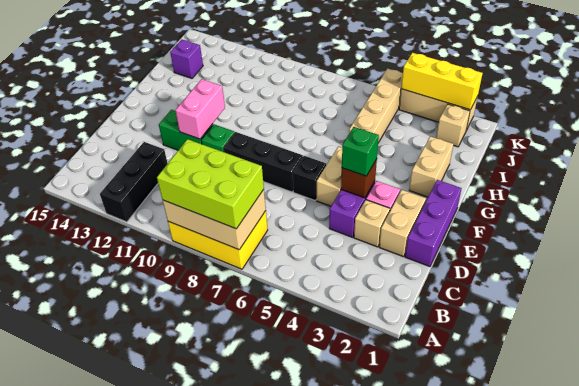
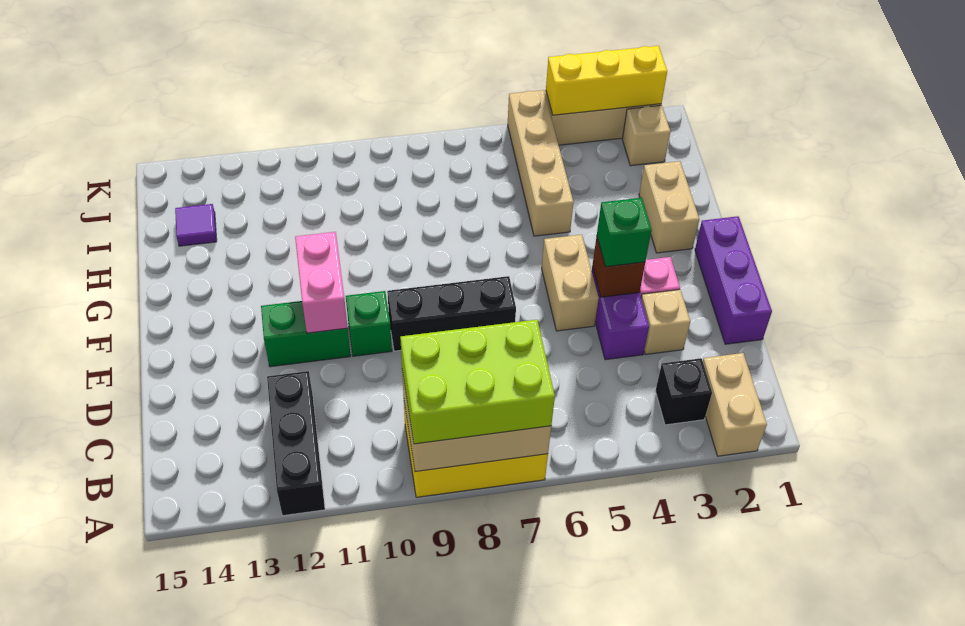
tan 1x2 brick [379,190,426,257] -> tan 1x2 brick moved to [703,353,767,456]
black 1x1 brick [293,156,326,201] -> black 1x1 brick moved to [655,358,712,425]
purple 1x1 brick [170,40,203,78] -> purple 1x1 tile [175,204,217,246]

